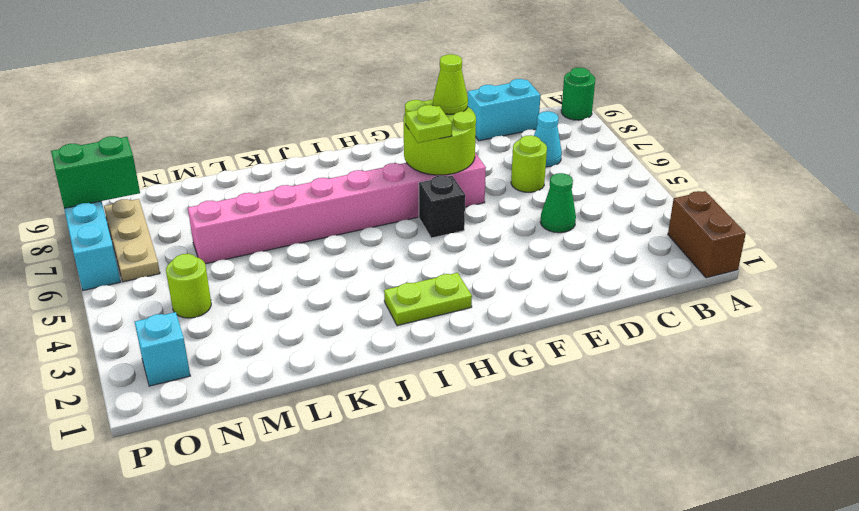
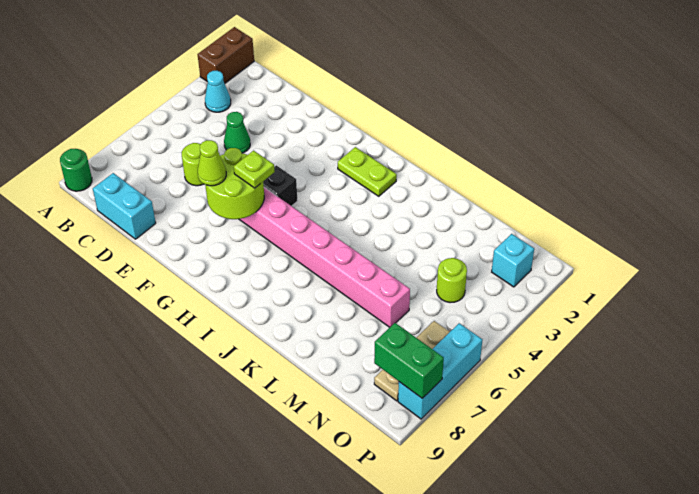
cyan 1x1 cone [534,111,562,167] -> cyan 1x1 cone moved to [205,71,231,112]

